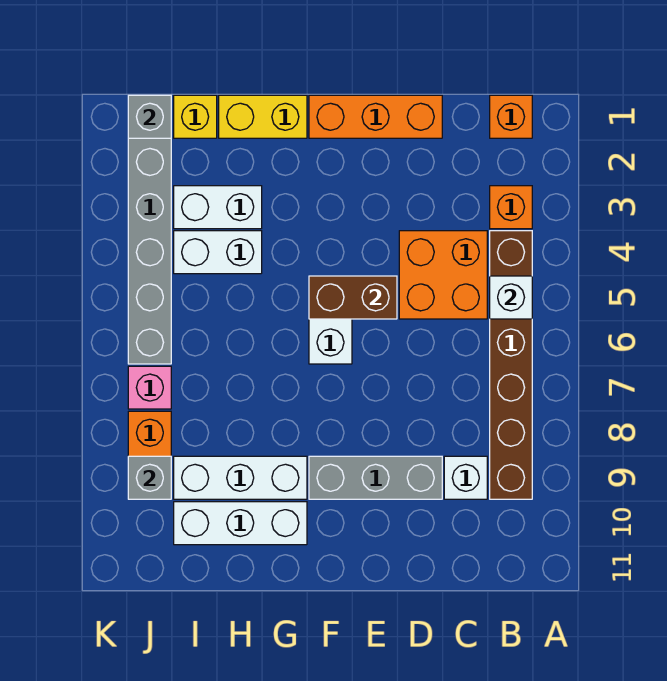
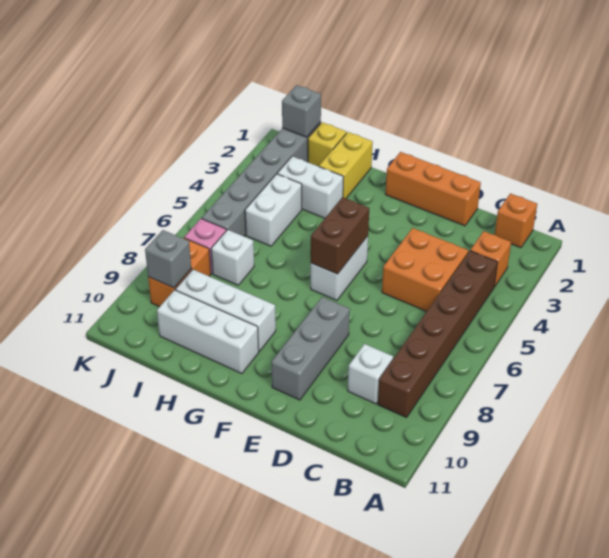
white 1x1 brick [490,276,532,319] -> white 1x1 brick moved to [211,230,254,285]
grey 1x3 brick [309,456,442,499] -> grey 1x3 brick turned to [271,297,350,400]
brown 1x2 brick [309,276,397,319] -> brown 1x2 brick turned to [310,197,369,274]
yellow 1x2 brick [219,95,307,138] -> yellow 1x2 brick turned to [319,132,373,198]
white 1x2 brick [174,231,262,274] -> white 1x2 brick turned to [245,174,302,246]

